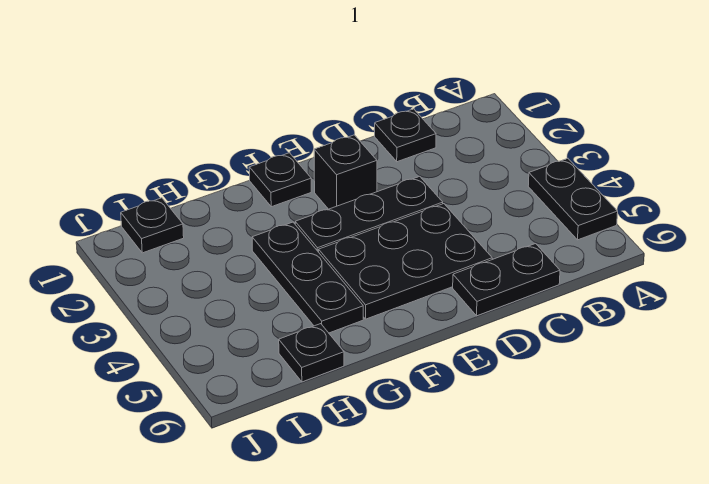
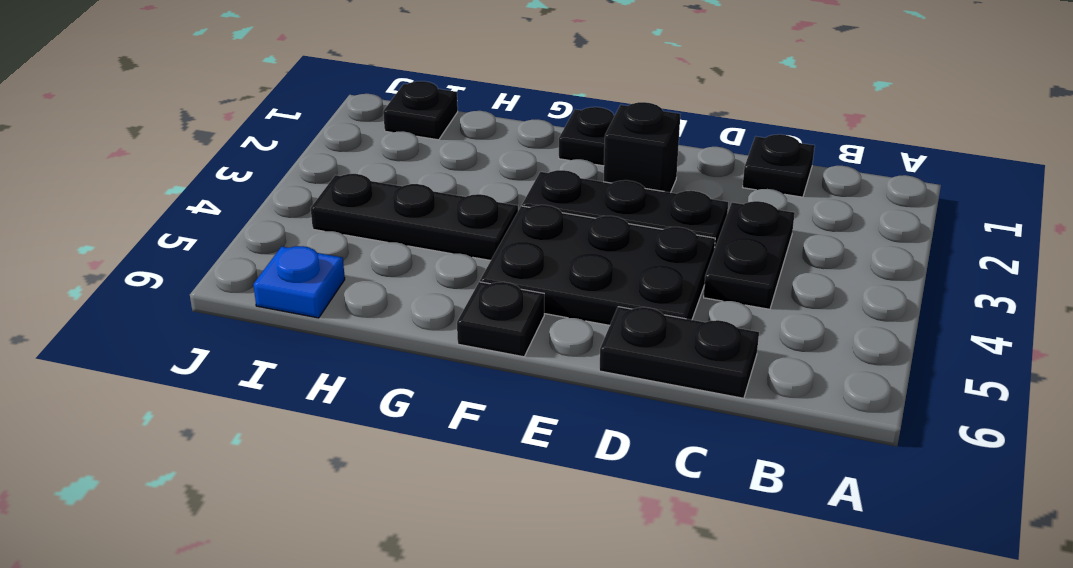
black 1x2 plate [528,158,618,240] -> black 1x2 plate moved to [704,201,795,309]
black 1x3 plate [252,222,363,333] -> black 1x3 plate turned to [311,174,518,260]
black 1x1 plate [279,324,344,382] -> black 1x1 plate moved to [457,282,544,357]
none -> blue 1x1 plate [253,246,345,318]

